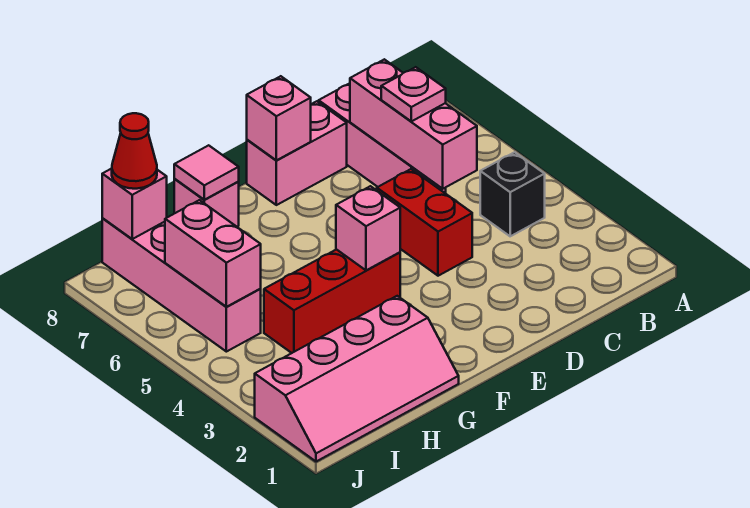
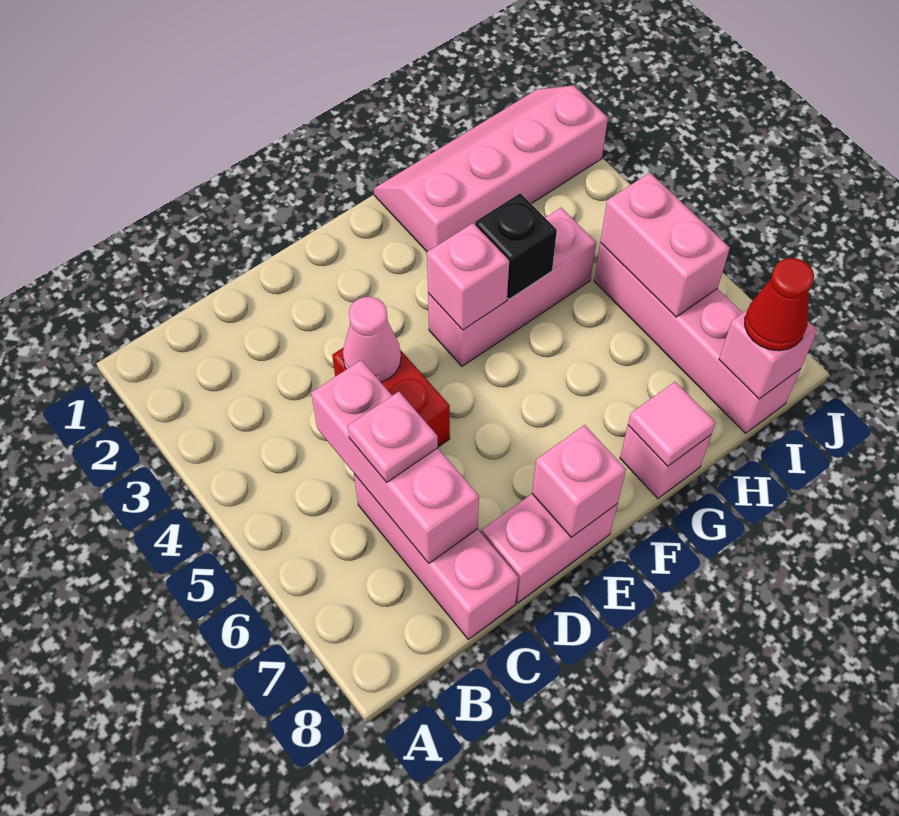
black 1x1 brick [480,152,545,236] -> black 1x1 brick moved to [475,193,557,299]
none -> pink 1x1 cone [343,297,401,382]
red 1x3 brick [264,249,400,353] -> pink 1x3 brick [428,208,596,366]

